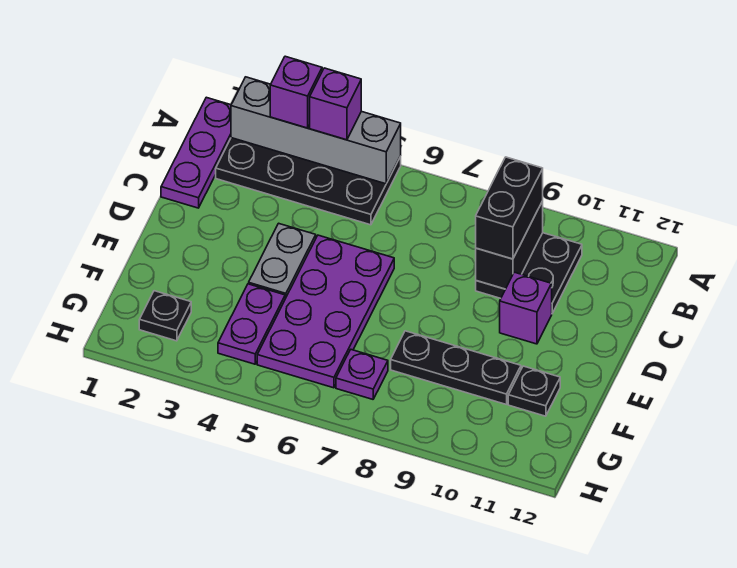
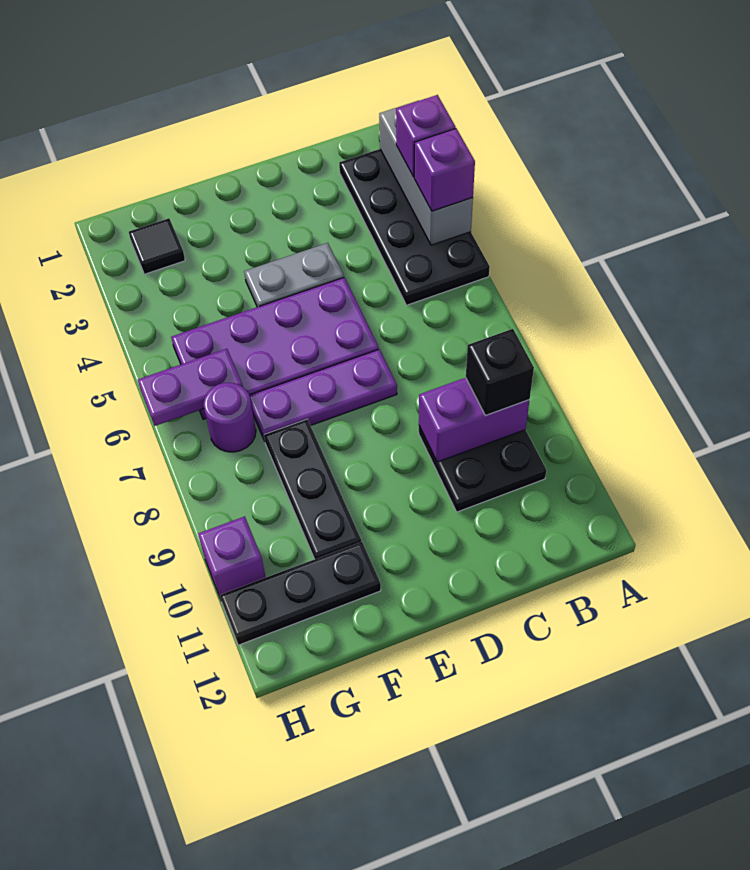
purple 1x3 plate [161,97,231,208] -> purple 1x3 plate moved to [250,349,397,441]
grey 1x4 brick [231,77,401,184] -> grey 1x3 brick [379,100,473,245]
black 1x2 brick [476,201,543,289] -> purple 1x2 brick [419,378,530,462]
black 1x2 brick [476,157,543,259] -> black 1x1 brick [466,329,534,415]
purple 1x1 brick [500,272,552,344] -> purple 1x1 brick moved to [198,516,266,599]
purple 1x2 plate [218,284,285,364] -> purple 1x2 plate moved to [138,349,243,426]
black 1x1 plate [508,366,560,416] -> black 1x3 plate [220,542,381,645]
black 1x1 plate [139,291,191,341] -> black 1x1 tile [129,218,185,274]
purple 1x1 plate [336,350,388,399] -> purple 1x1 round brick [203,383,256,452]

